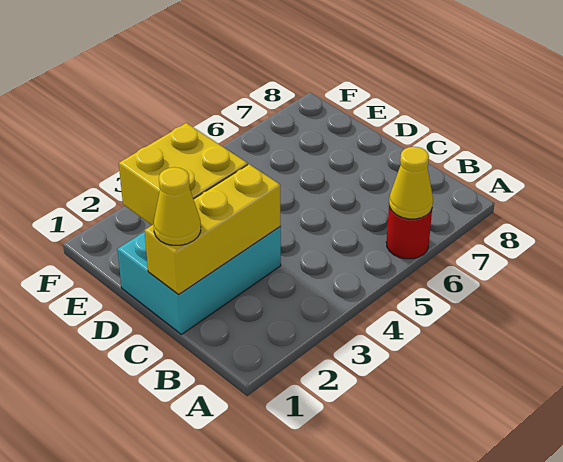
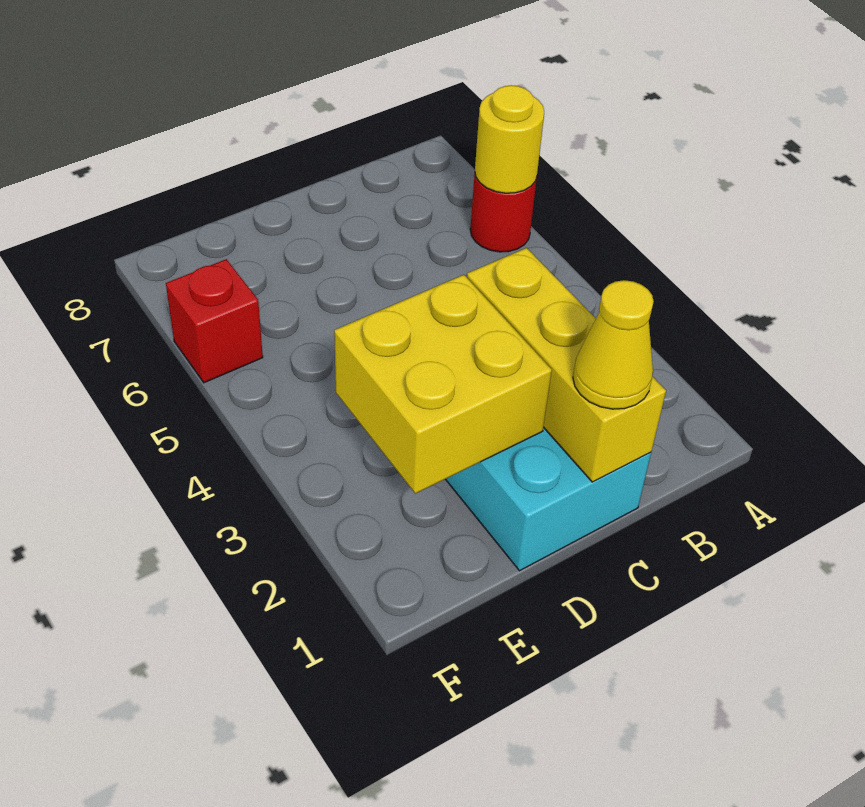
yellow 1x1 cone [389,147,433,219] -> yellow 1x1 round brick [475,85,544,193]
none -> red 1x1 brick [166,259,263,383]

